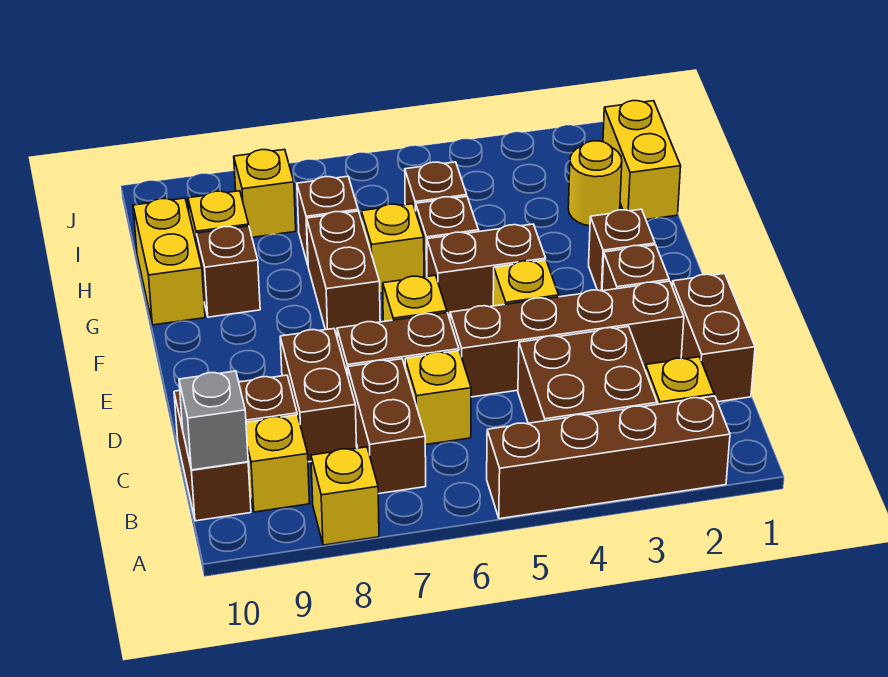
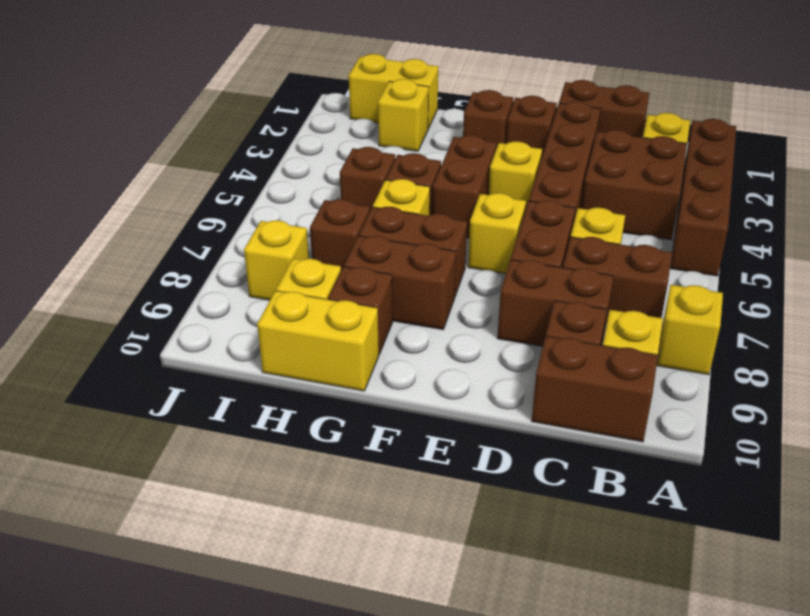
grey 1x1 brick [179,371,248,470] -> none
none -> brown 1x2 brick [344,236,456,330]
yellow 1x1 round brick [568,141,622,226] -> yellow 1x1 brick [378,79,429,151]

